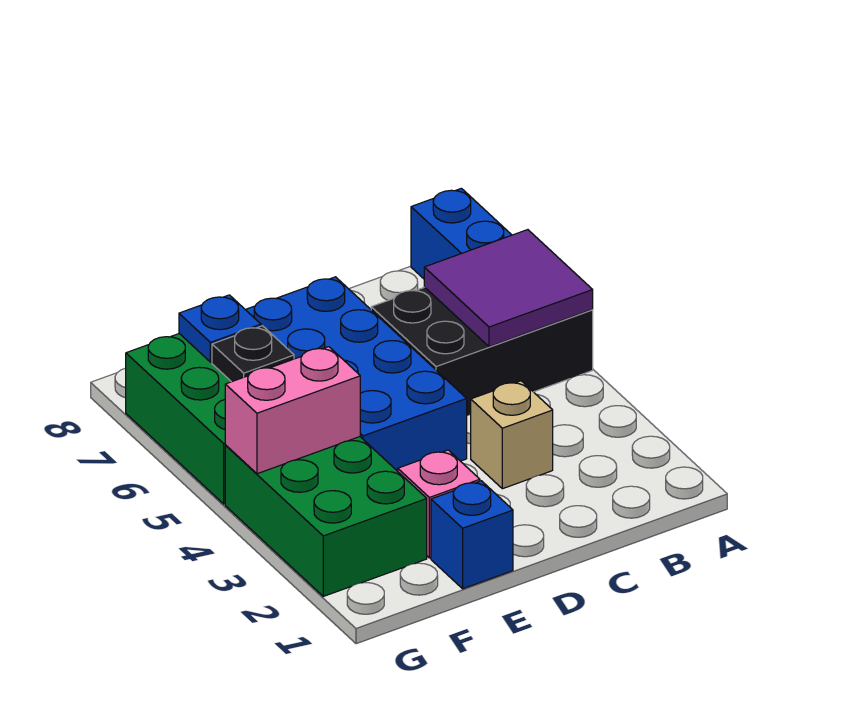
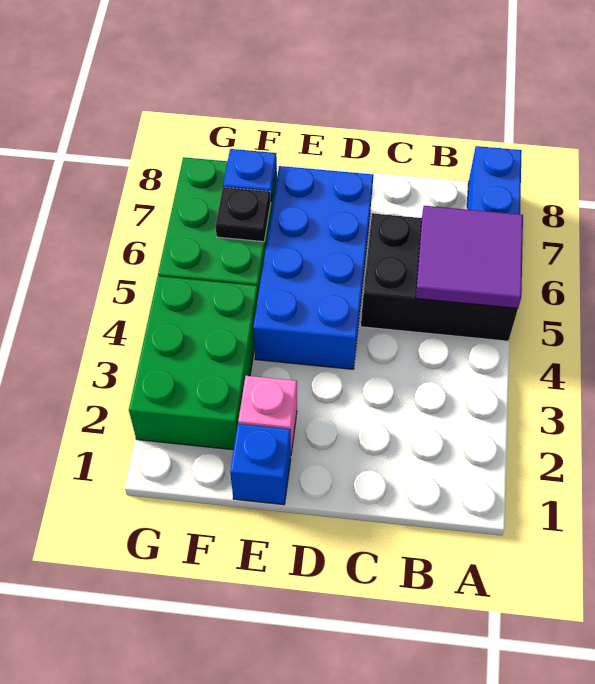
tan 1x1 brick [471,381,553,489] -> none
pink 1x2 brick [225,347,360,474] -> none

